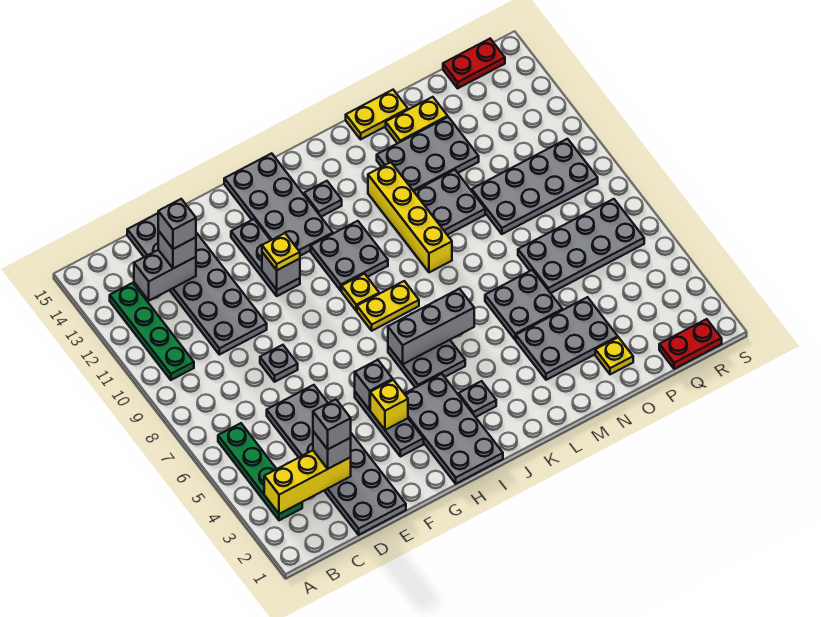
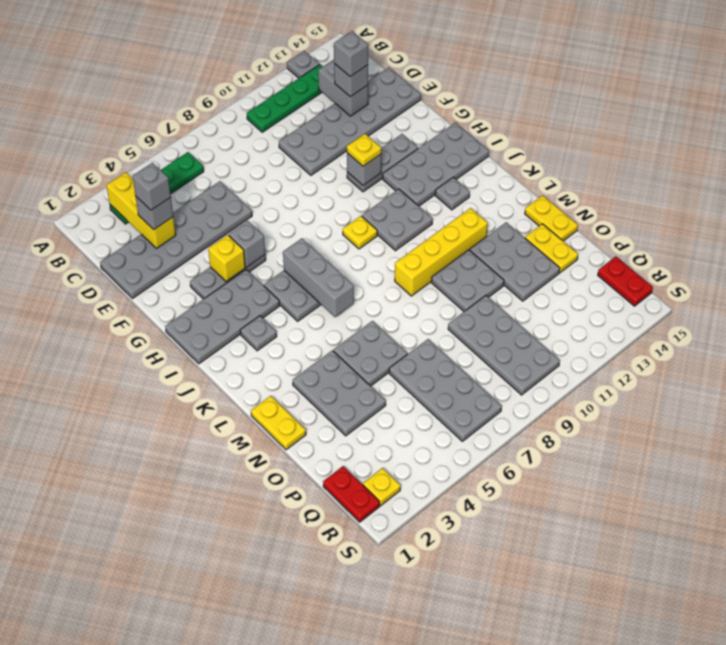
grey 1x1 plate [260,345,298,382] -> grey 1x1 plate moved to [287,51,320,78]
yellow 1x2 plate [357,281,419,331] -> yellow 1x2 plate moved to [251,396,306,450]
yellow 1x1 plate [595,337,633,374] -> yellow 1x1 plate moved to [363,468,401,506]

